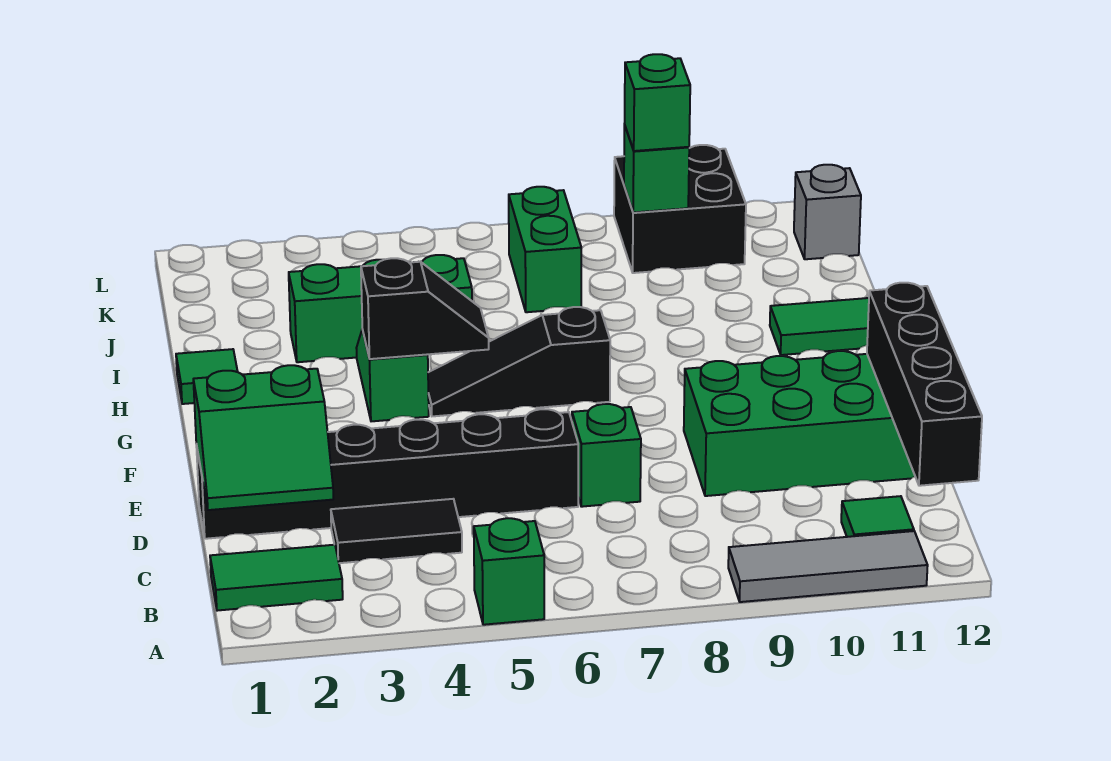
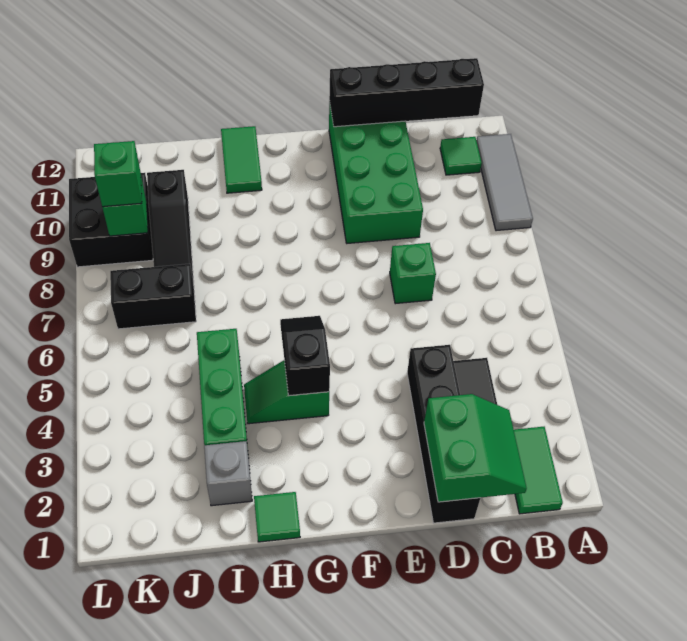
green 1x1 brick [474,518,544,625] -> none
black 1x6 brick [196,409,578,539] -> black 1x4 brick [407,345,480,523]
black 1x3 slope [428,307,610,416] -> black 1x3 slope moved to [147,170,194,285]
green 1x2 brick [509,187,581,312] -> black 1x2 brick [110,264,196,329]
grey 1x1 brick [794,165,861,259] -> grey 1x1 brick moved to [204,441,252,506]

